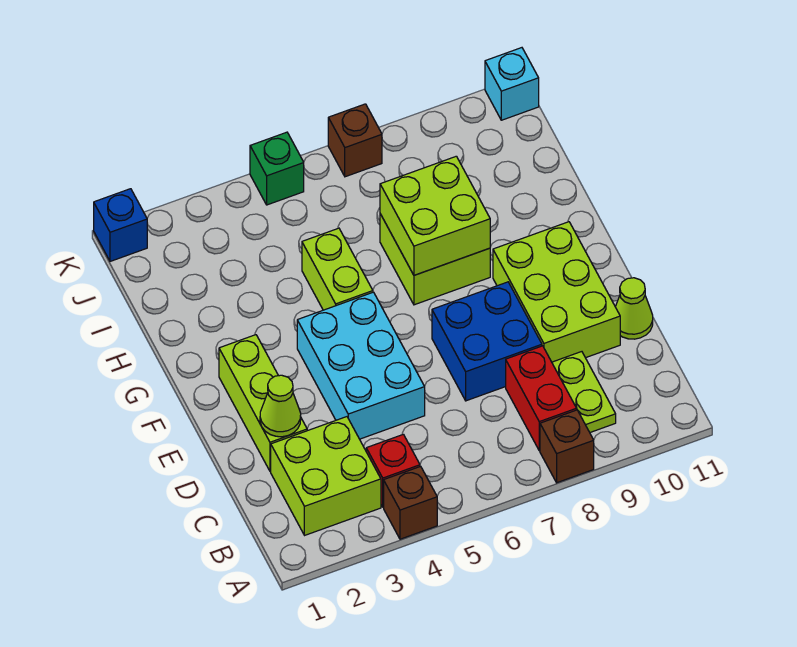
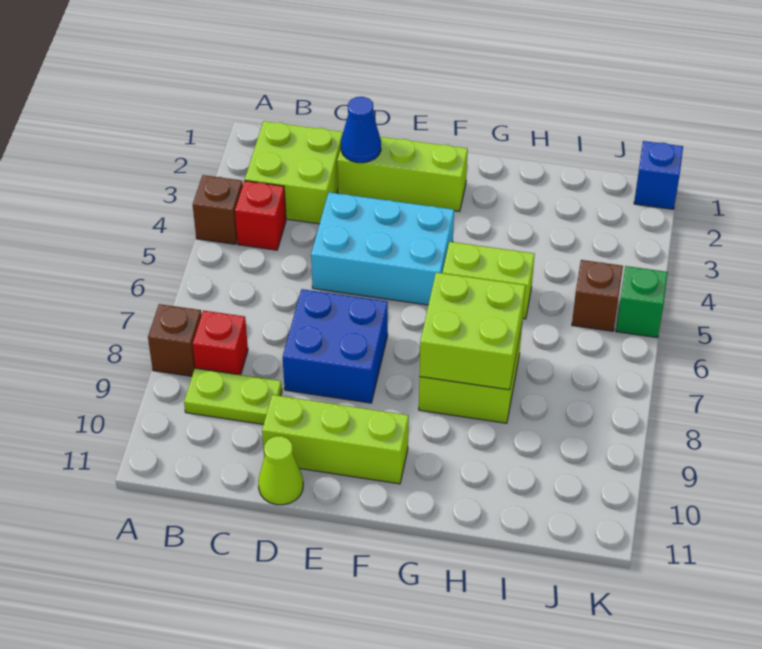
red 1x2 brick [506,346,577,451] -> red 1x1 brick [193,311,248,375]
lime 1x1 cone [260,375,301,437] -> blue 1x1 cone [341,97,381,163]
lime 2x3 brick [493,222,620,362] -> lime 1x3 brick [262,395,409,484]
brown 1x1 brick [328,104,382,177] -> brown 1x1 brick moved to [572,260,623,331]
cyan 1x1 brick [485,48,539,120] -> none

